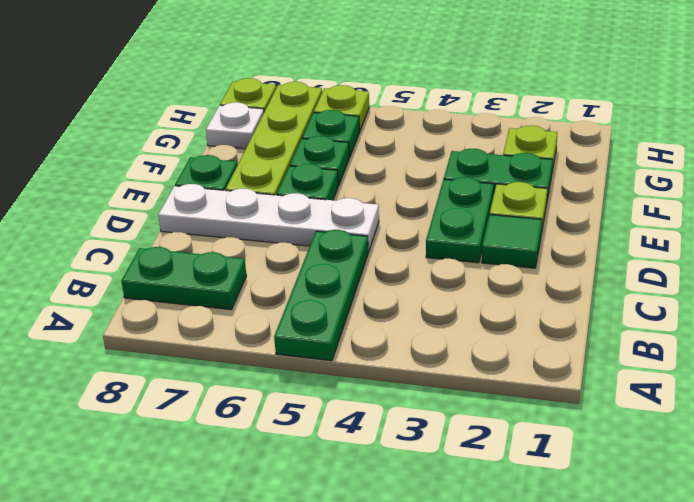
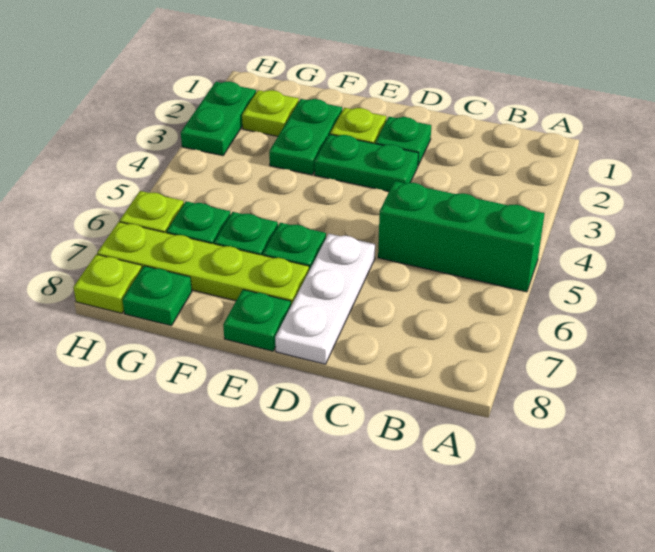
green 1x3 plate [274,230,368,361] -> green 1x3 brick [378,181,545,292]
green 1x2 plate [121,247,246,310] -> green 1x2 plate moved to [181,82,256,156]
green 1x1 tile [482,215,542,268] -> green 1x1 plate [375,117,431,165]
white 1x4 plate [158,184,379,252] -> white 1x3 plate [275,234,375,364]
white 1x1 plate [206,102,264,149] -> green 1x1 plate [122,266,192,326]

